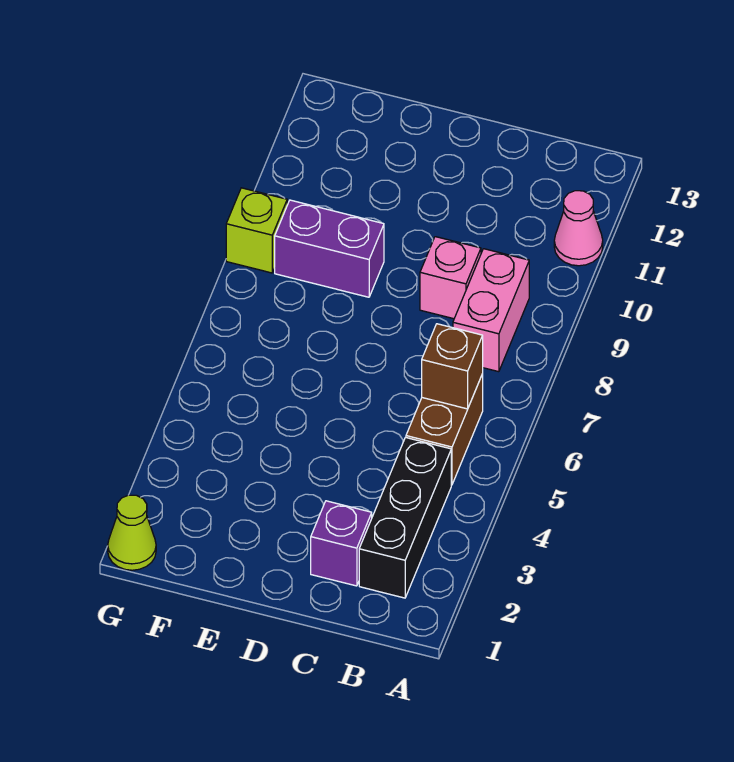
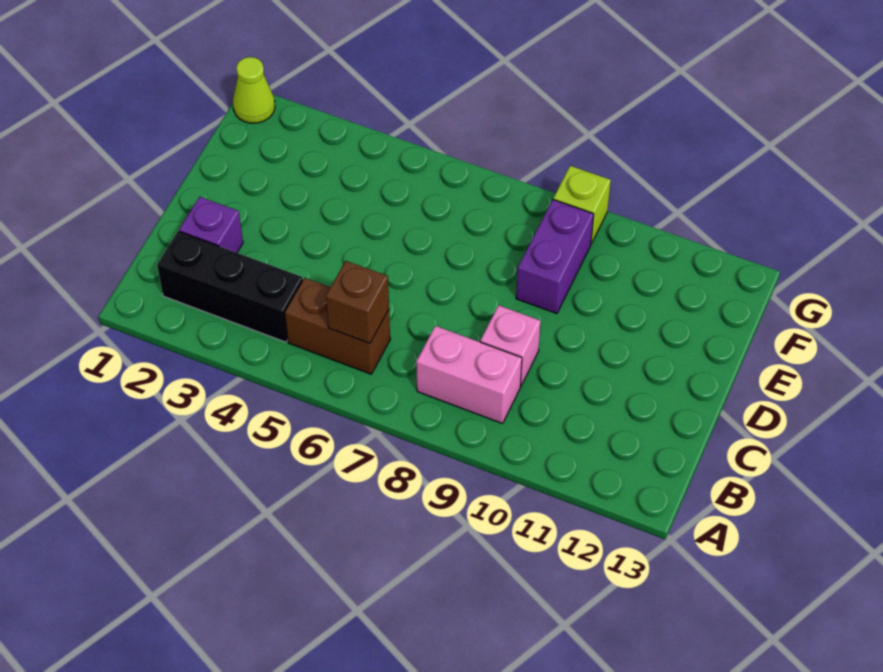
pink 1x1 cone [554,191,603,266] -> none

